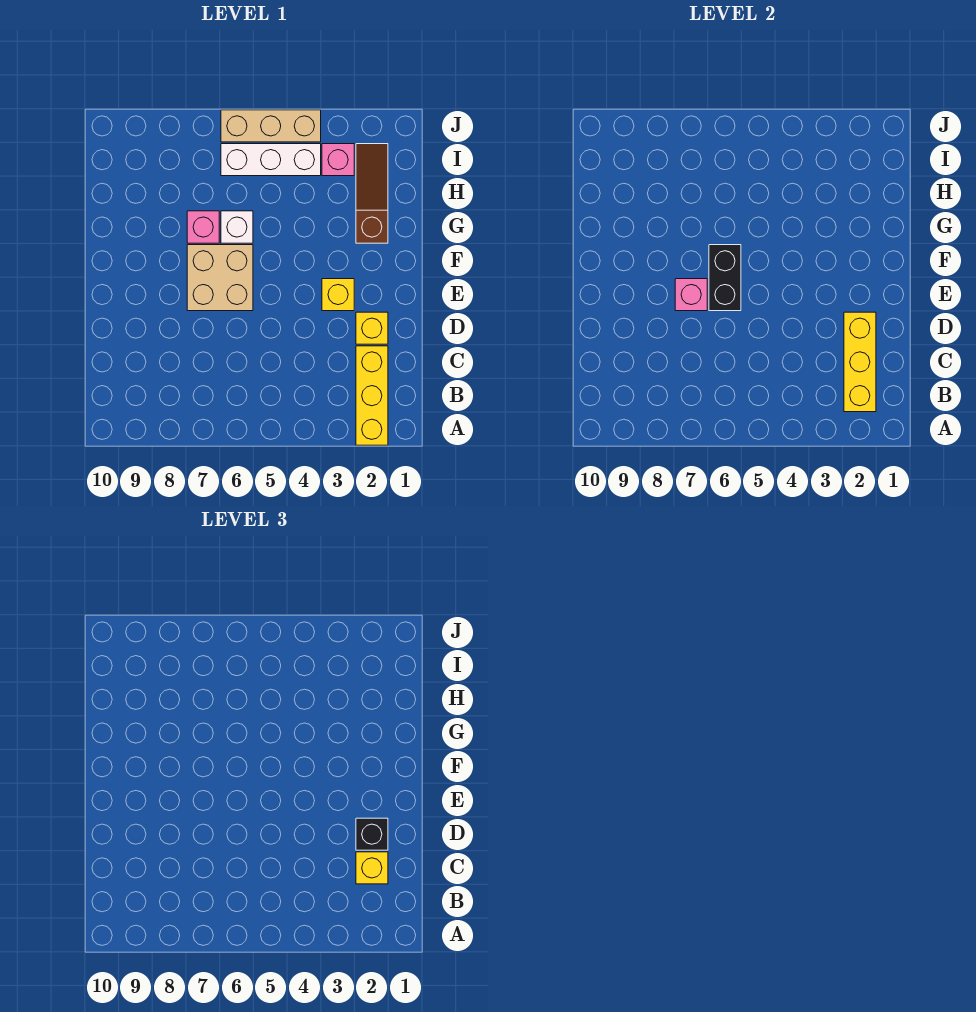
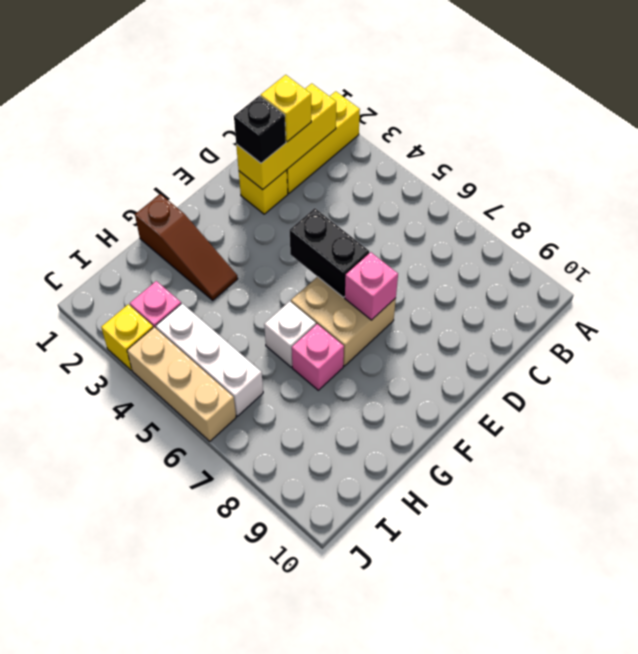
yellow 1x1 brick [322,279,354,311] -> yellow 1x1 brick moved to [101,304,153,370]
black 1x2 brick [709,245,741,311] -> black 1x2 brick turned to [290,208,369,297]
brown 1x3 slope [356,144,388,243] -> brown 1x3 slope turned to [135,194,238,300]

